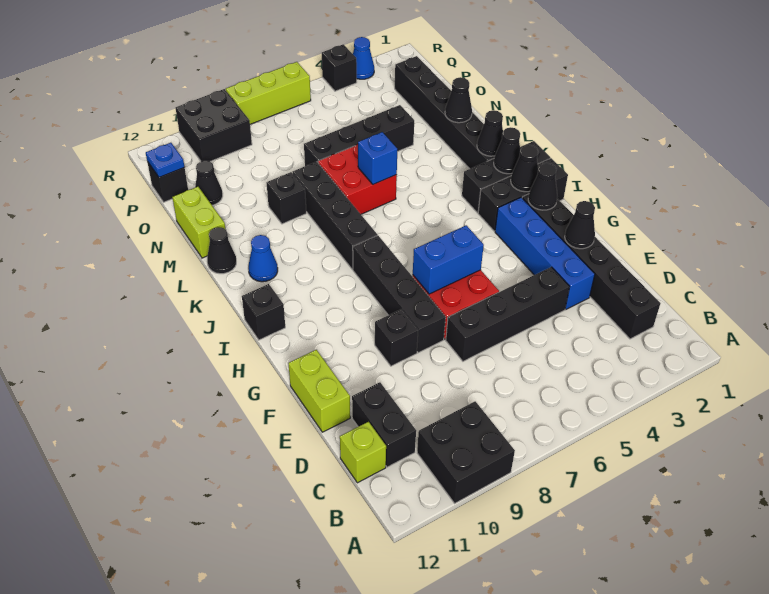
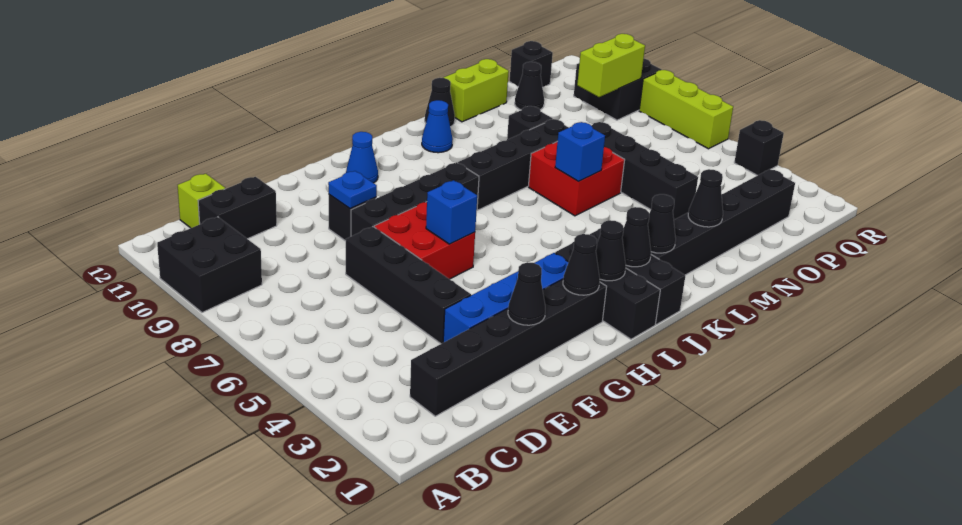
lime 1x2 brick [288,350,350,432] -> lime 1x2 brick moved to [577,34,645,97]
blue 1x2 brick [413,225,484,294] -> blue 1x1 brick [426,180,477,244]
black 1x1 brick [242,284,285,340] -> none
blue 1x1 plate [146,143,184,177] -> blue 1x1 plate moved to [328,171,377,208]
blue 1x1 cone [353,37,374,79] -> blue 1x1 cone moved to [346,132,378,183]

